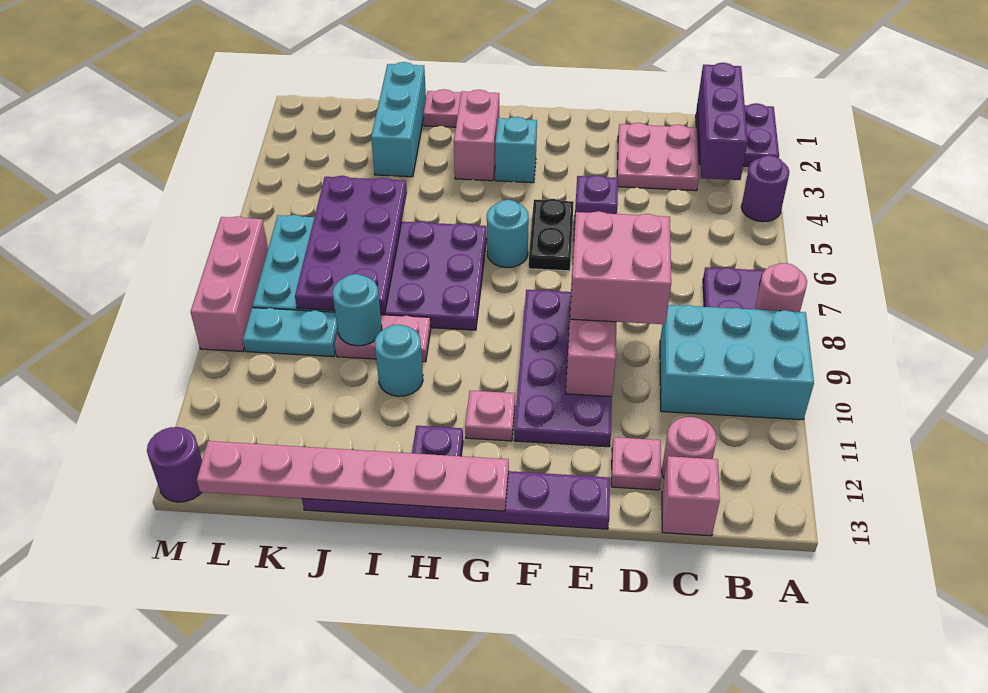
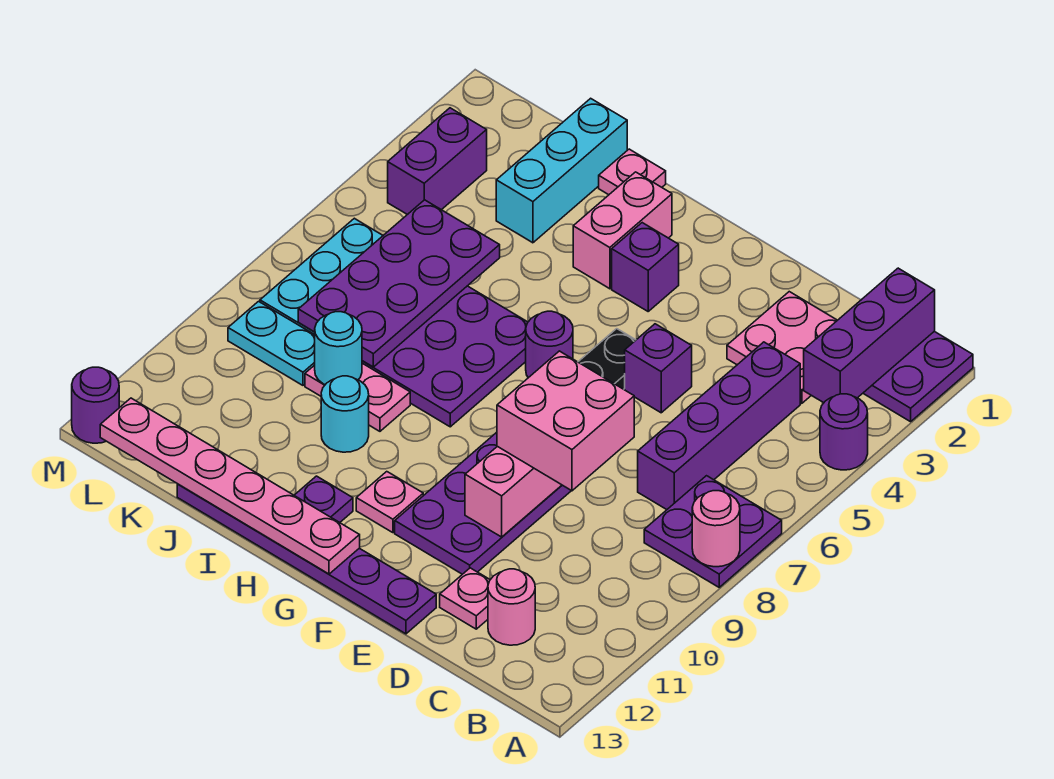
cyan 2x3 brick [660,305,814,420] -> none
none -> purple 1x4 brick [638,342,800,510]
pink 1x1 brick [662,456,720,536] -> none
cyan 1x1 brick [495,117,537,183] -> purple 1x1 brick [612,223,679,311]
cyan 1x1 round brick [487,200,529,268] -> purple 1x1 round brick [526,311,573,378]
none -> purple 1x2 brick [388,108,487,215]
pink 1x3 brick [191,216,268,351] -> none

